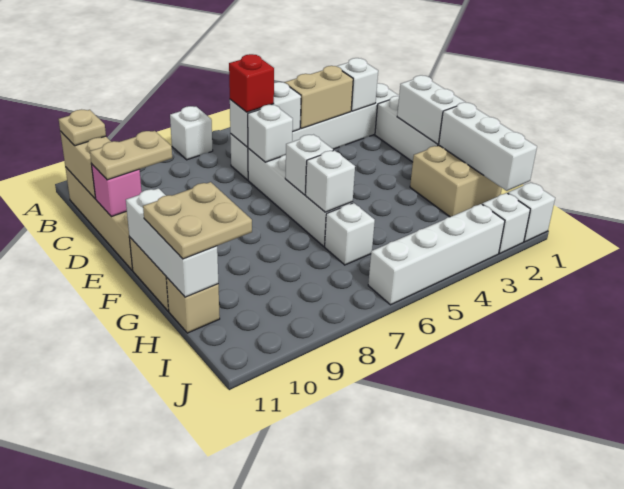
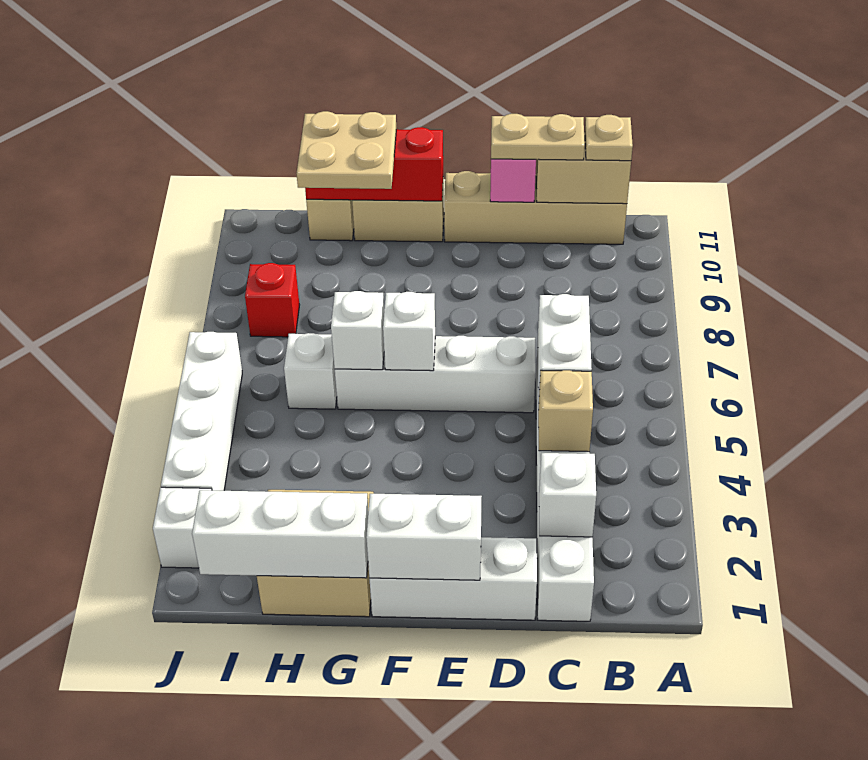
white 1x1 brick [170,106,213,160] -> none
tan 1x2 brick [285,66,353,128] -> tan 1x1 brick [538,370,593,452]
red 1x1 brick [229,54,274,112] -> red 1x1 brick moved to [245,263,299,337]
white 1x1 brick [248,105,293,162] -> none
tan 1x2 plate [90,131,172,180] -> tan 1x2 plate turned to [491,114,585,160]
white 1x3 brick [126,188,218,297] -> red 1x3 brick [305,127,443,201]
white 1x1 brick [508,182,555,242] -> none

